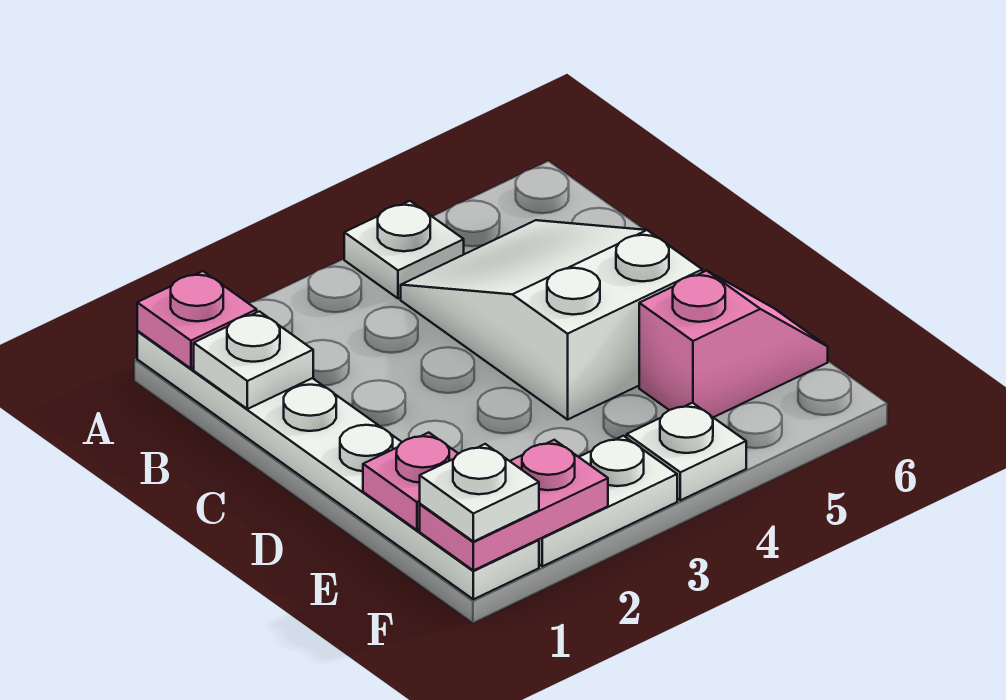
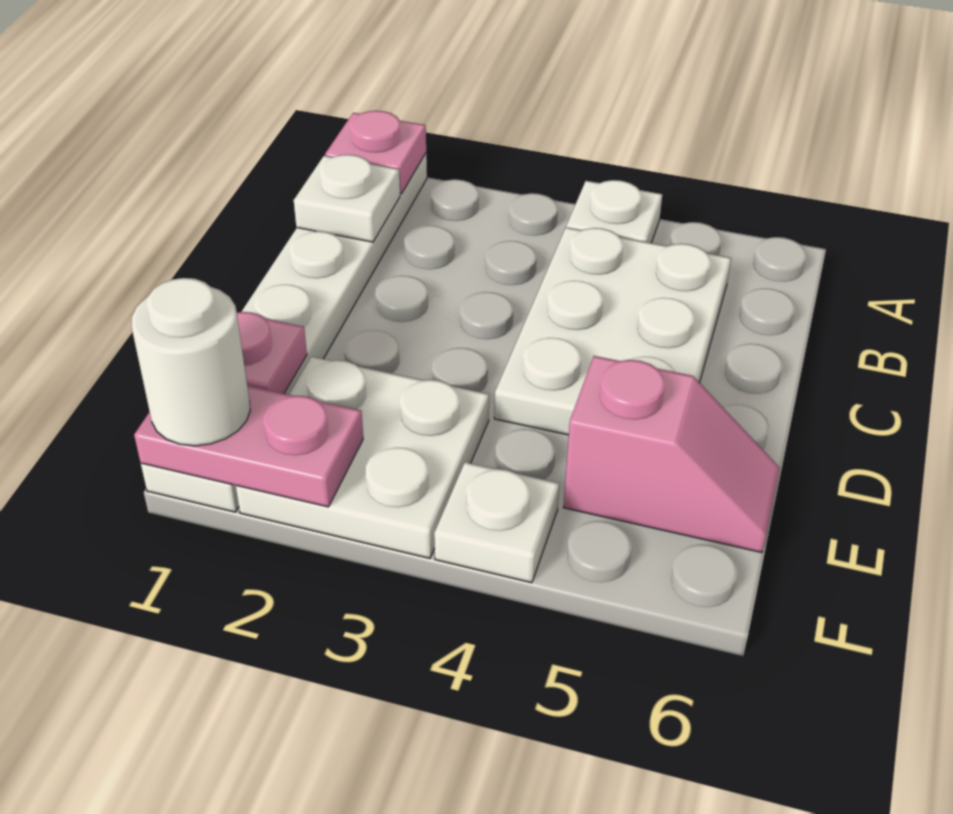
white 2x3 slope [401,220,702,420] -> white 2x3 plate [494,228,731,435]
white 1x1 plate [420,444,539,541] -> white 1x1 round brick [132,278,250,446]
white 1x2 plate [539,436,677,566] -> white 2x2 plate [236,357,489,558]

